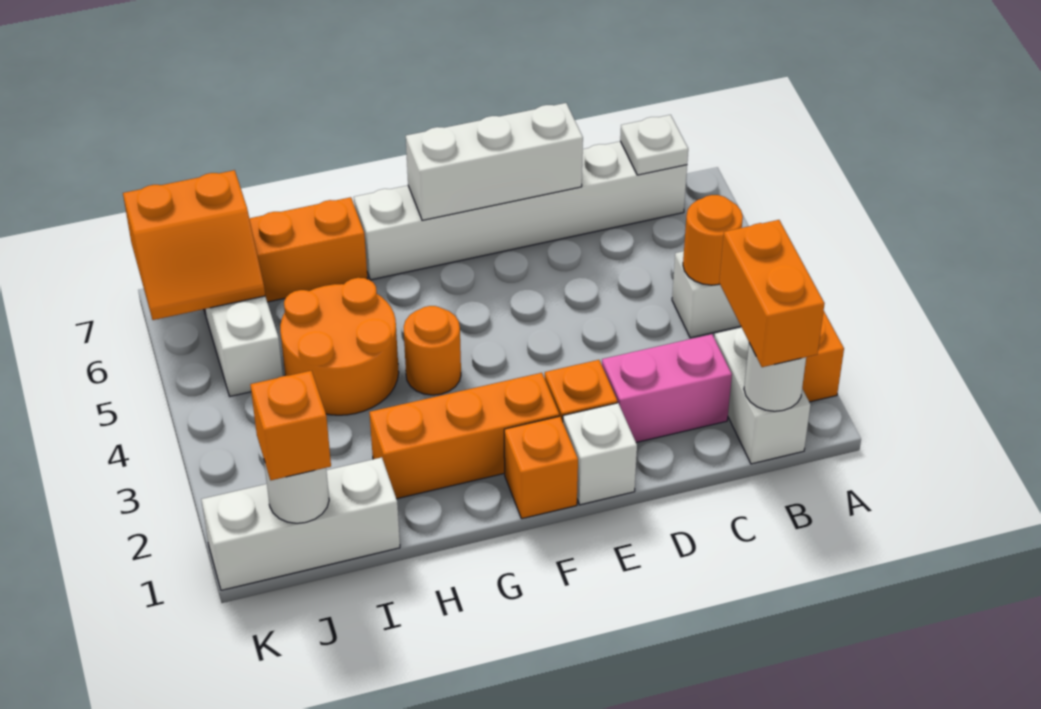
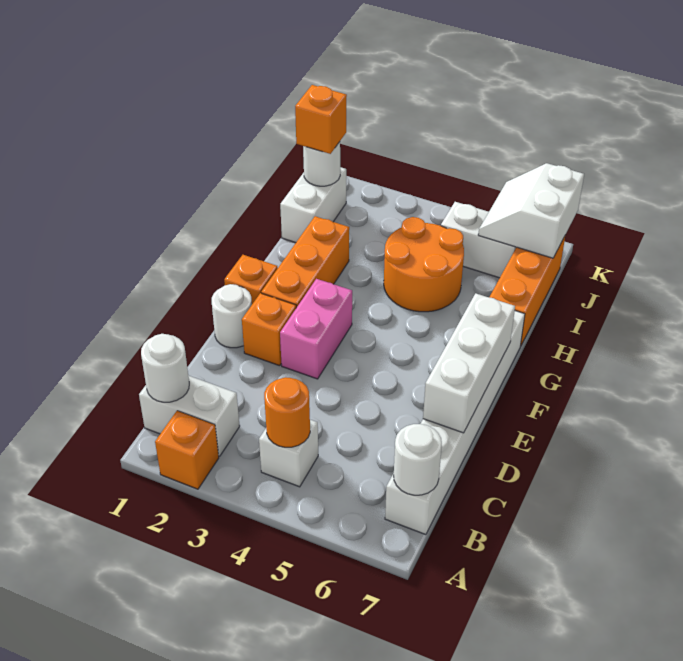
orange 1x2 brick [719,220,825,367] -> none
white 1x1 plate [620,115,688,175] -> white 1x1 round brick [394,424,442,495]
pink 1x2 brick [602,334,732,443] -> pink 1x2 brick moved to [280,279,352,379]
white 1x1 brick [563,403,637,505] -> white 1x1 round brick [212,284,252,348]
orange 1x1 round brick [404,306,461,395] -> none
white 1x3 brick [201,457,400,590] -> white 1x2 brick [280,167,346,243]
orange 2x2 slope [123,170,265,320] -> white 2x2 slope [478,163,584,258]

